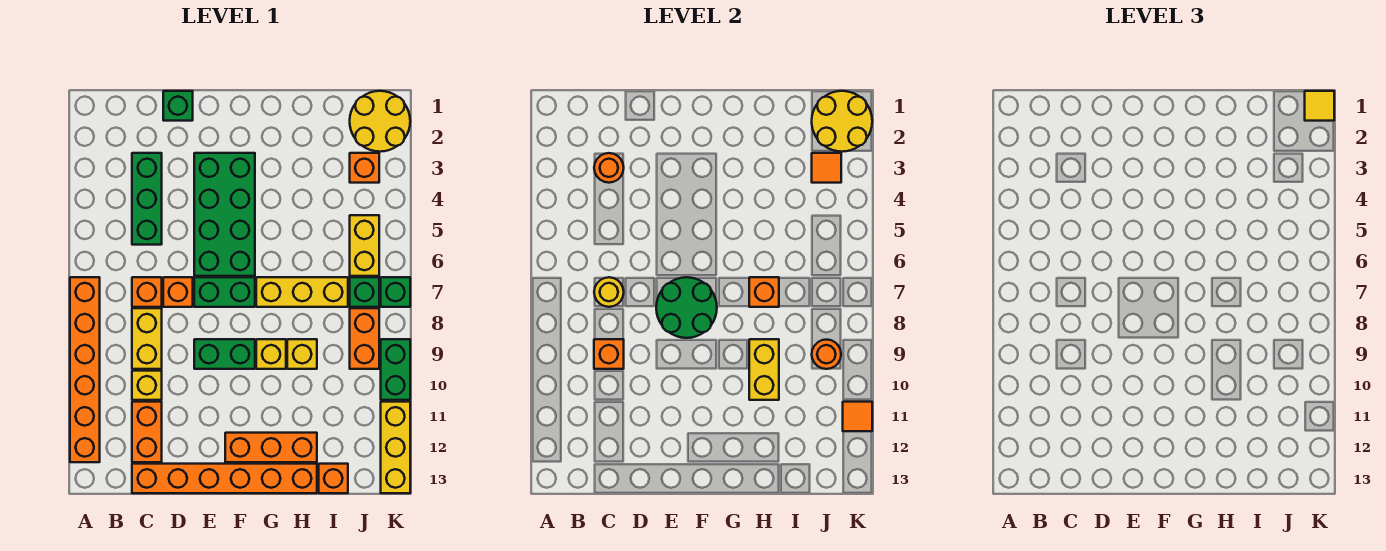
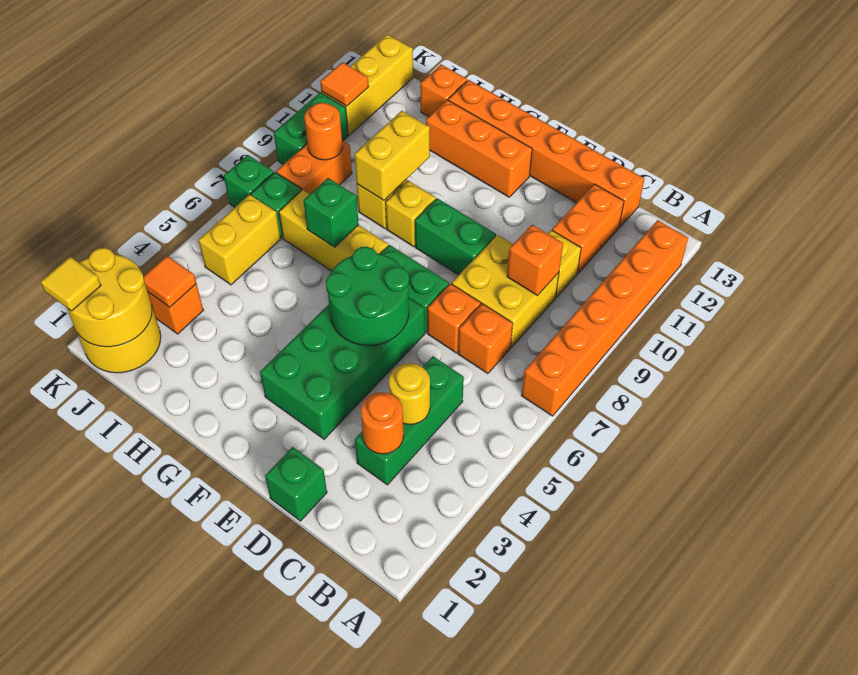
yellow 1x1 round brick [594,277,624,307] -> yellow 1x1 round brick moved to [389,363,430,424]
yellow 1x2 brick [132,308,162,369] -> yellow 2x2 brick [452,235,559,347]
green 2x2 round brick [656,277,717,338] -> green 2x2 round brick moved to [326,247,409,345]
orange 1x1 brick [749,277,779,307] -> green 1x1 brick [304,178,359,247]

